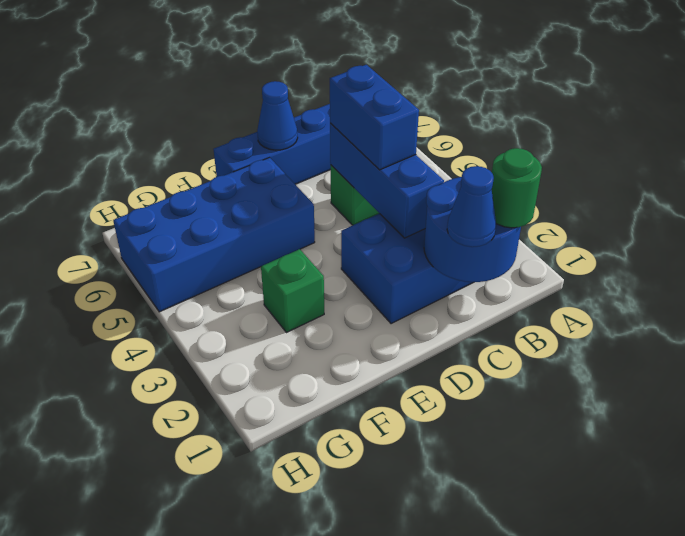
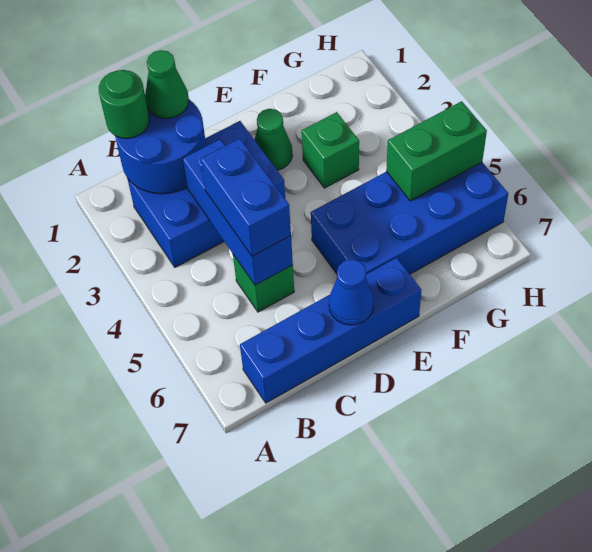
blue 1x1 cone [447,166,496,247] -> green 1x1 cone [145,50,189,118]
none -> green 1x1 cone [254,109,293,170]
none -> green 1x2 brick [386,101,487,201]

